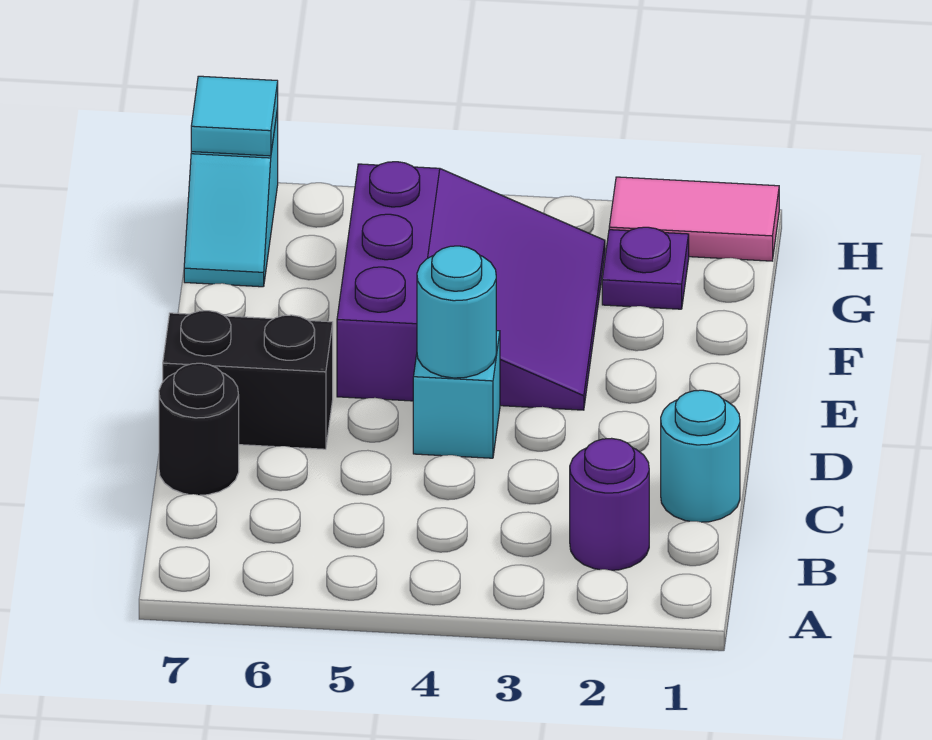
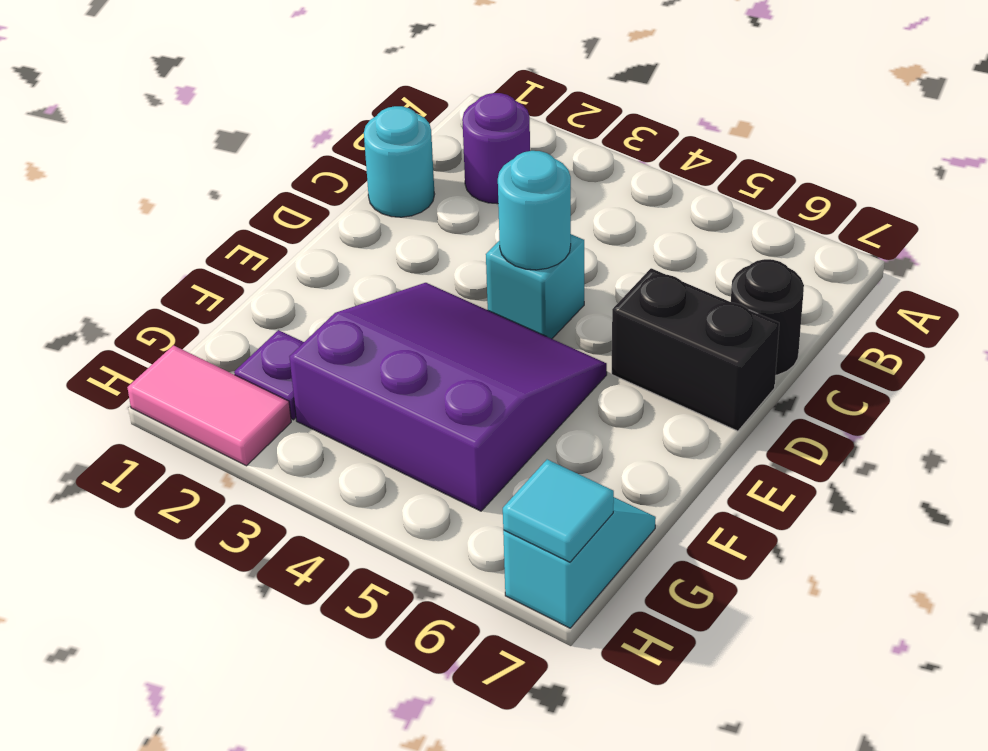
purple 3x3 slope [337,162,605,410] -> purple 3x3 slope turned to [289,283,607,511]

